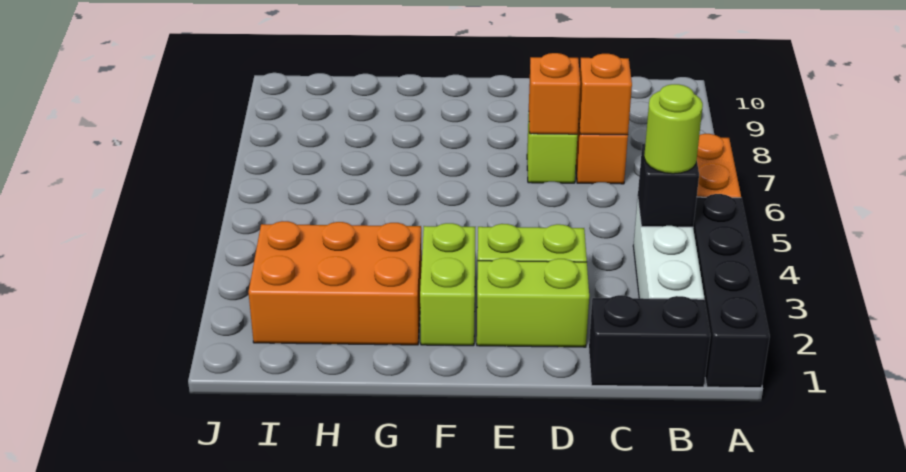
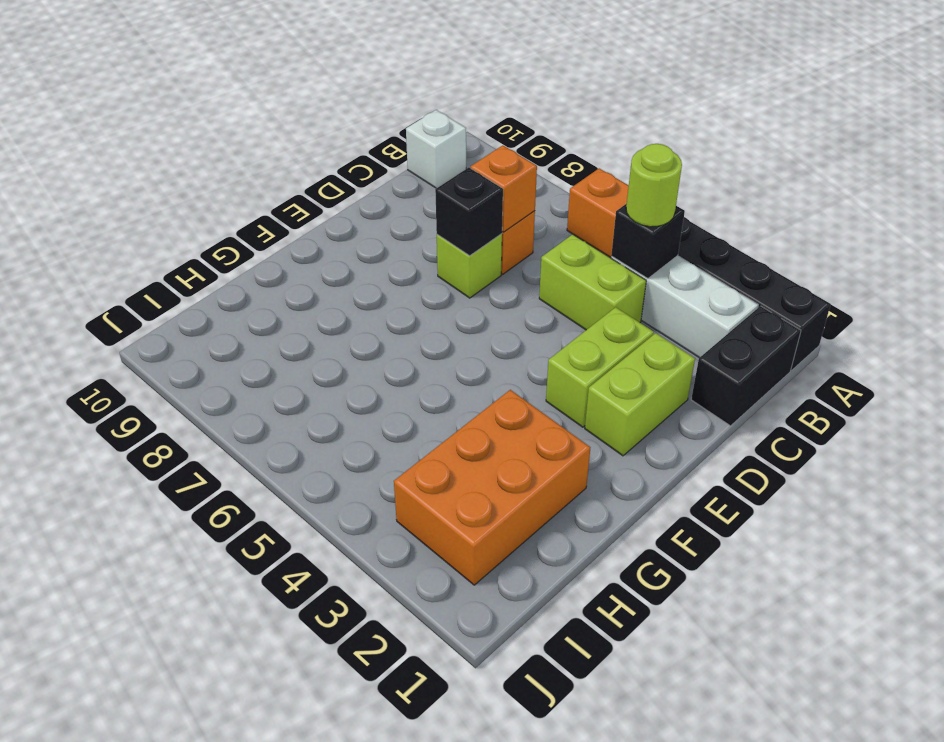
none -> white 1x1 brick [406,110,466,188]
orange 1x1 brick [529,53,580,134] -> black 1x1 brick [435,168,503,256]
lime 1x2 brick [420,223,475,346] -> lime 1x2 brick moved to [539,234,646,330]

